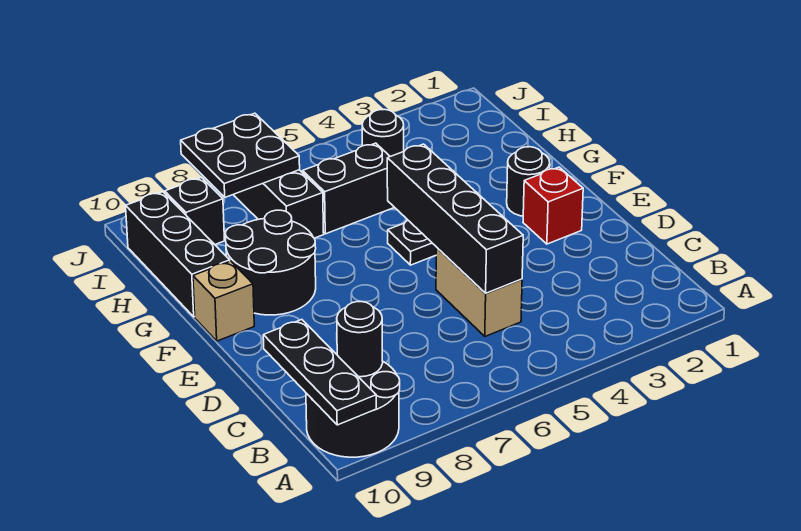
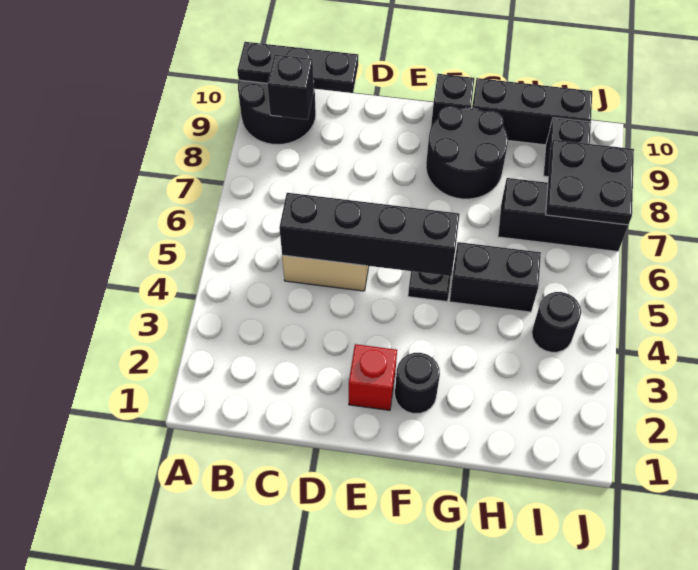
black 1x1 round brick [337,302,383,377] -> black 1x1 brick [267,55,314,120]
tan 1x1 brick [193,261,254,341] -> black 1x1 brick [431,74,474,127]
black 1x2 brick [303,143,395,234] -> black 1x2 brick turned to [450,242,541,312]

